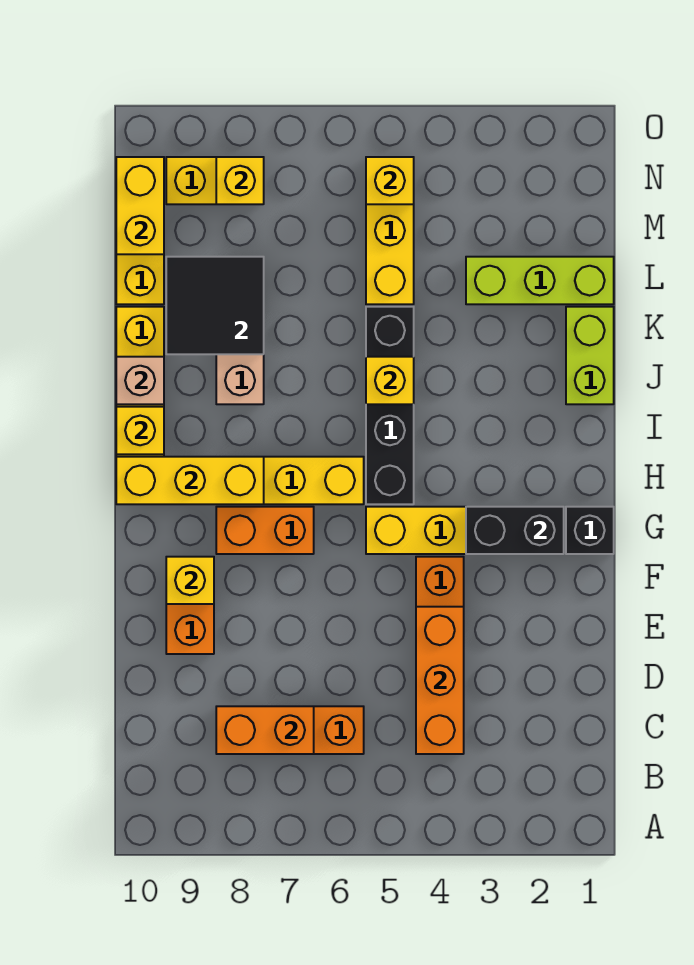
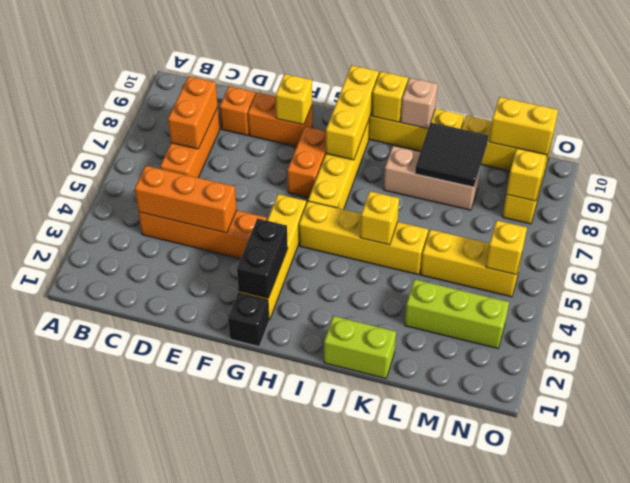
none -> orange 1x1 brick [220,86,256,136]
black 1x4 brick [366,307,414,504] -> yellow 1x4 brick [299,201,428,275]
lime 1x3 brick [466,257,614,304] -> lime 1x3 brick turned to [405,279,509,349]

